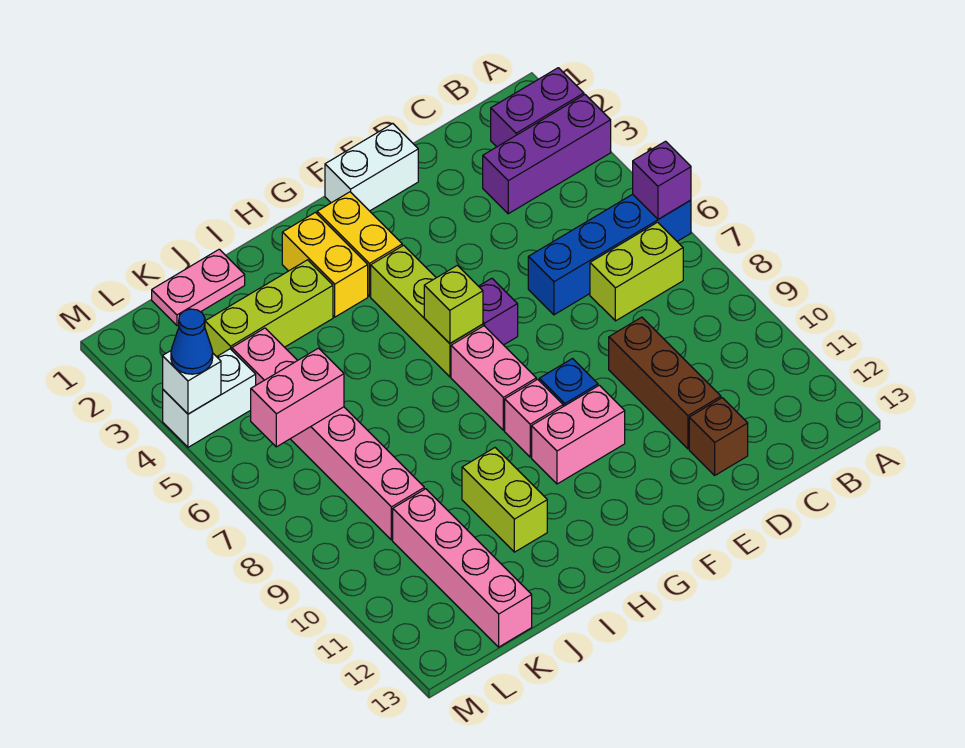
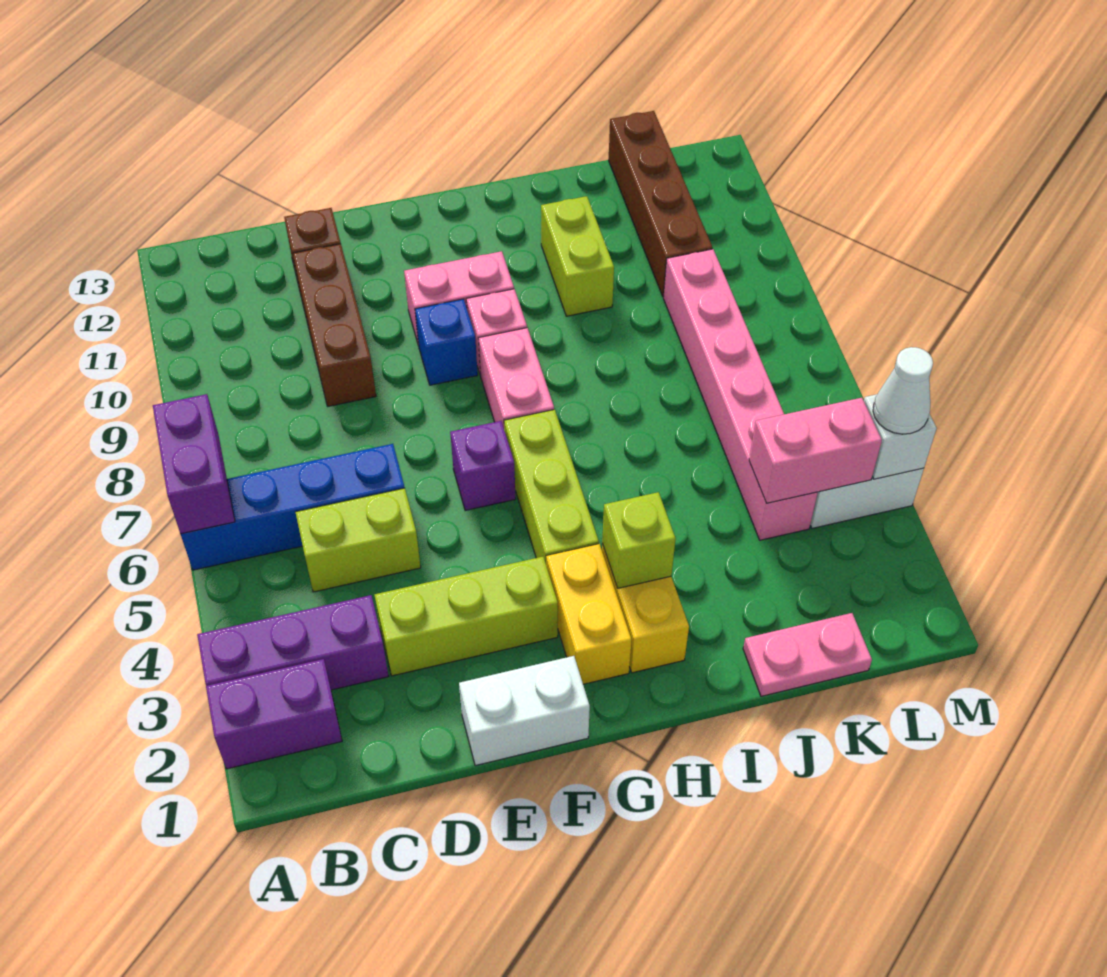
purple 1x1 brick [633,141,691,219] -> purple 1x2 brick [153,394,235,534]
lime 1x2 brick [590,222,683,321] -> lime 1x2 brick moved to [295,488,421,592]
lime 1x1 brick [424,265,483,343] -> lime 1x1 brick moved to [602,492,676,588]
lime 1x3 brick [205,260,333,357] -> lime 1x3 brick moved to [375,557,558,676]
pink 1x2 brick [251,348,344,447] -> pink 1x2 brick moved to [749,398,882,503]
pink 1x4 brick [393,489,532,647] -> brown 1x4 brick [609,111,712,297]
blue 1x1 cone [171,309,213,374] -> white 1x1 cone [873,347,933,434]

